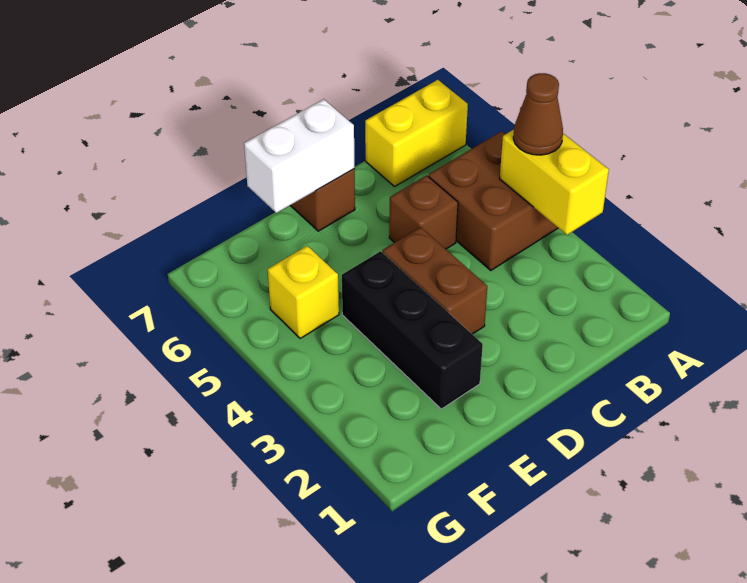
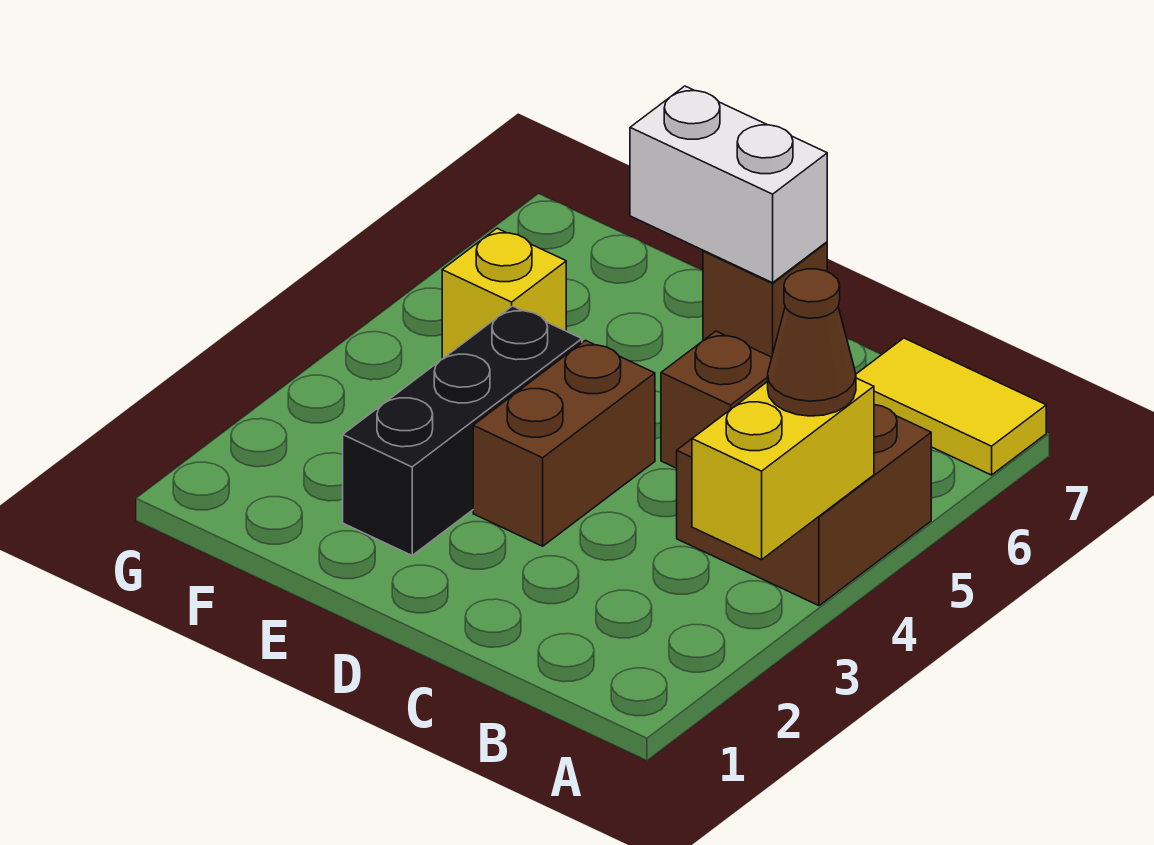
yellow 1x2 brick [365,80,468,187] -> yellow 1x2 tile [856,338,1046,475]

